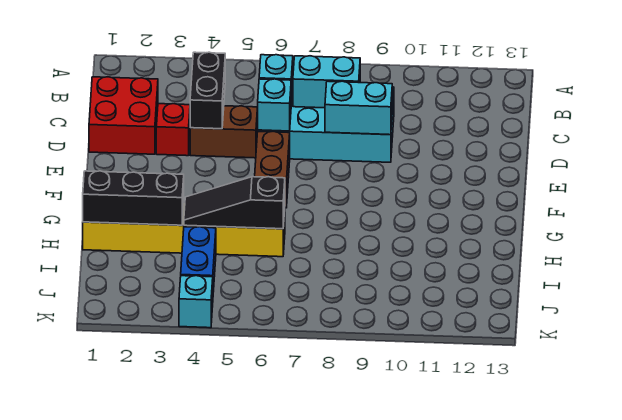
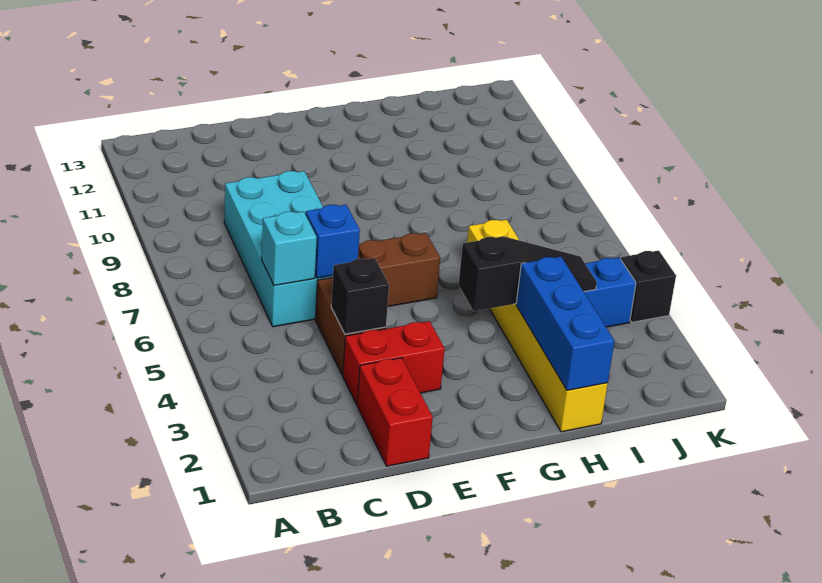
red 2x2 brick [89,77,158,154] -> red 1x2 brick [357,358,433,466]
black 1x2 brick [190,52,225,129] -> black 1x1 brick [331,258,389,334]
cyan 1x2 brick [293,56,360,108] -> none
red 1x1 brick [156,104,190,156] -> red 1x2 brick [343,321,445,405]
cyan 1x1 brick [258,79,291,131] -> blue 1x1 brick [306,205,360,278]
cyan 1x2 brick [325,81,392,135] -> none
black 1x3 brick [83,171,184,225] -> blue 1x3 brick [516,257,615,390]
black 1x3 slope [184,177,285,229] -> black 1x3 slope turned to [459,236,597,311]
cyan 1x1 brick [179,276,213,328] -> black 1x1 brick [621,251,676,322]

